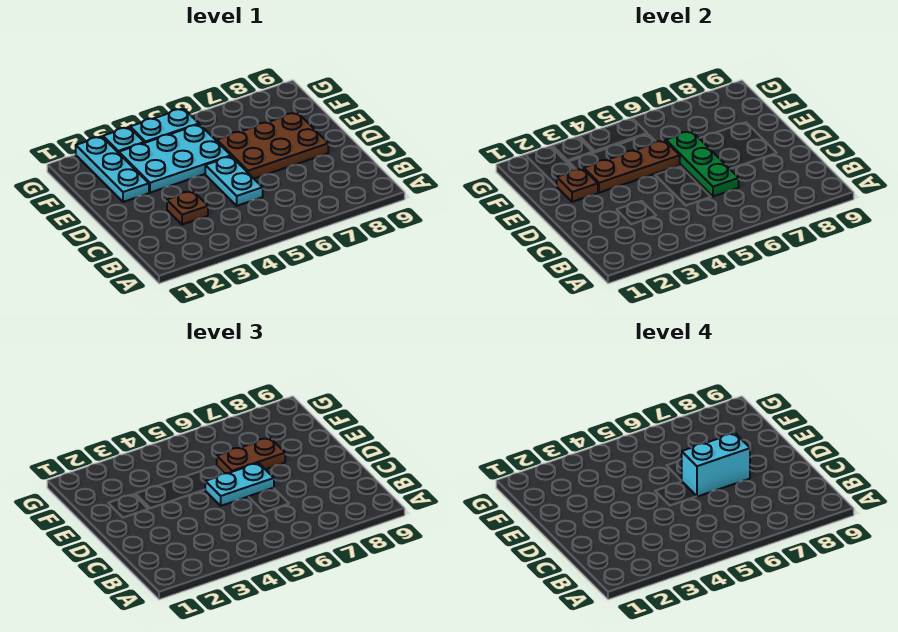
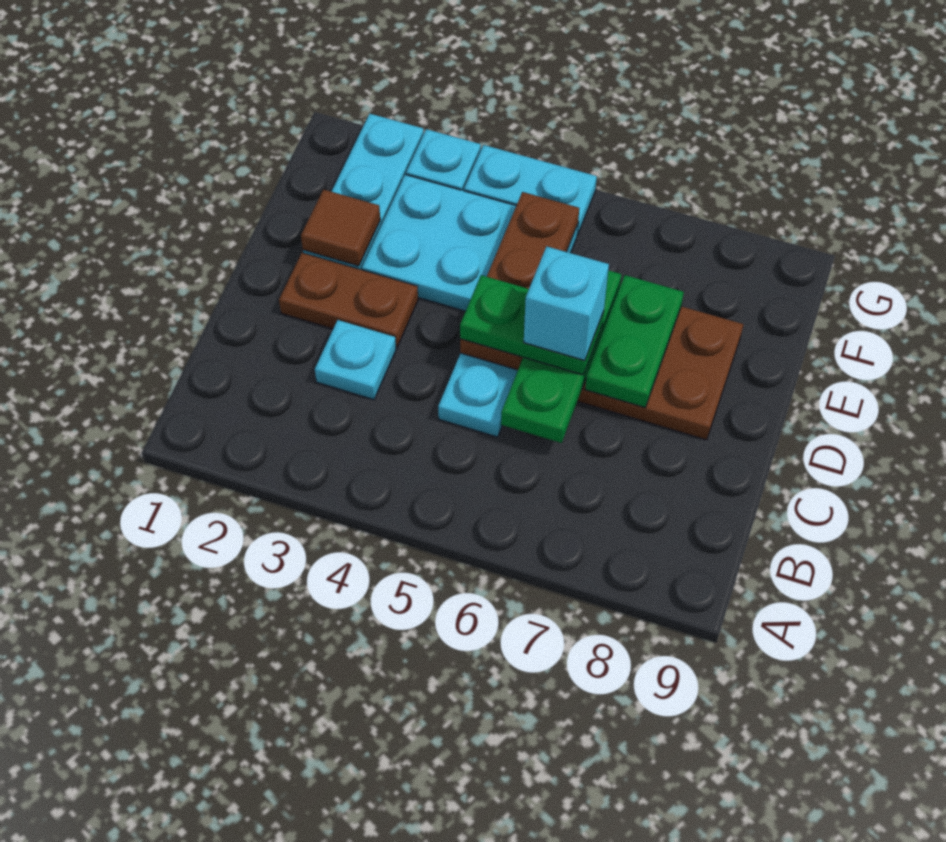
brown 1x1 plate [167,191,208,225] -> cyan 1x1 plate [315,320,396,400]
cyan 1x2 plate [205,463,274,506] -> green 1x2 plate [460,275,604,375]
cyan 1x2 brick [682,433,750,497] -> cyan 1x1 brick [524,246,609,361]
none -> green 1x2 plate [585,275,684,407]
brown 1x1 plate [557,168,598,202] -> brown 1x1 tile [301,190,380,266]
brown 1x3 plate [584,140,680,193] -> brown 1x3 plate turned to [460,192,579,370]
brown 1x2 plate [217,438,285,473] -> brown 1x2 plate moved to [279,253,418,348]

